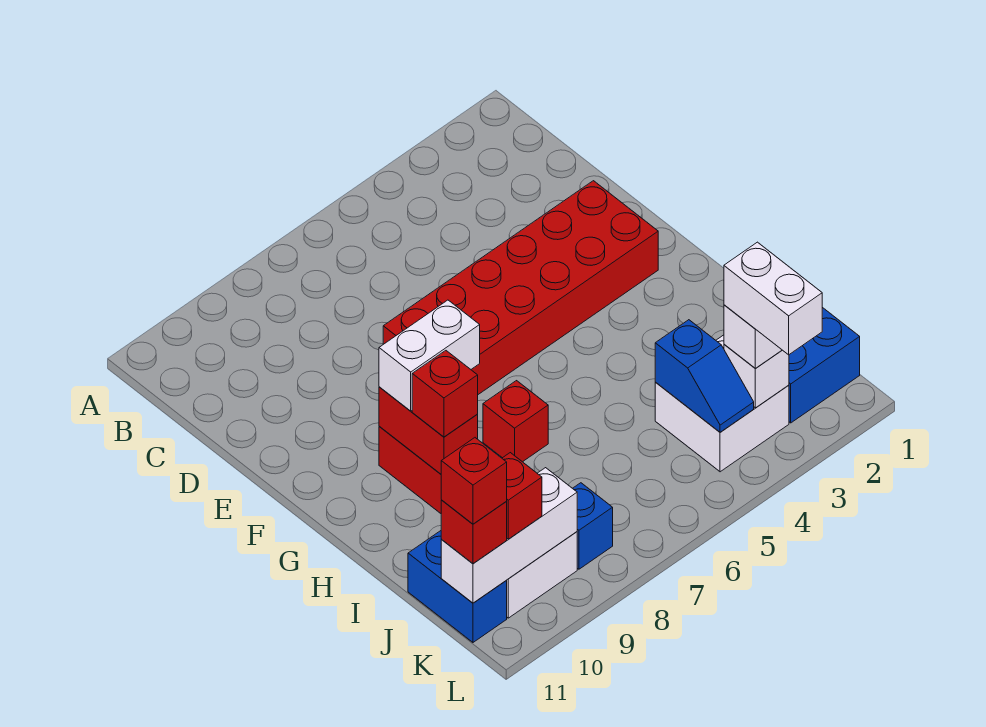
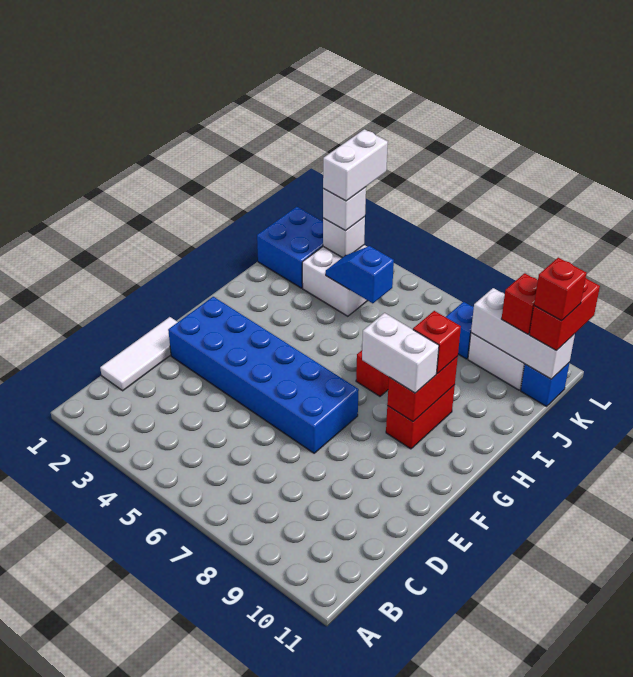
none -> white 1x3 tile [100,317,178,391]
red 2x6 brick [383,181,658,394] -> blue 2x6 brick [168,297,359,453]
blue 1x2 slope [655,320,754,432] -> blue 1x2 slope turned to [326,246,394,303]
blue 1x2 brick [408,531,507,642] -> blue 1x1 brick [521,362,570,406]
red 1x1 brick [441,500,507,564] -> red 1x2 brick [529,278,600,351]

